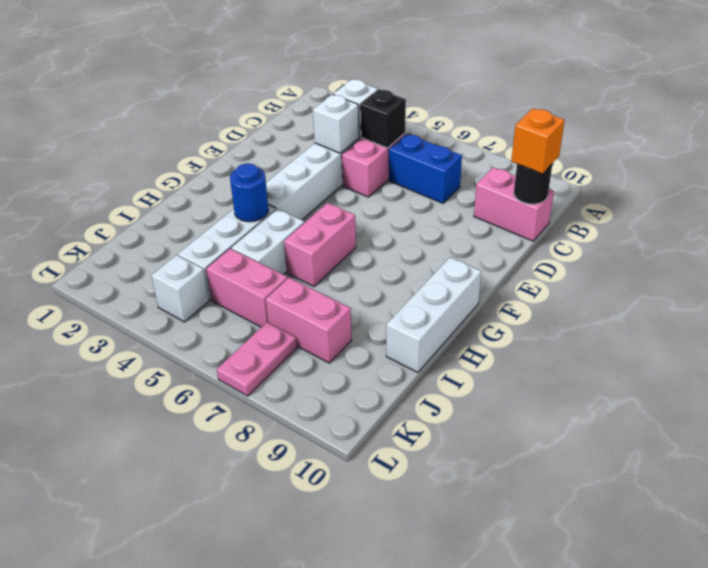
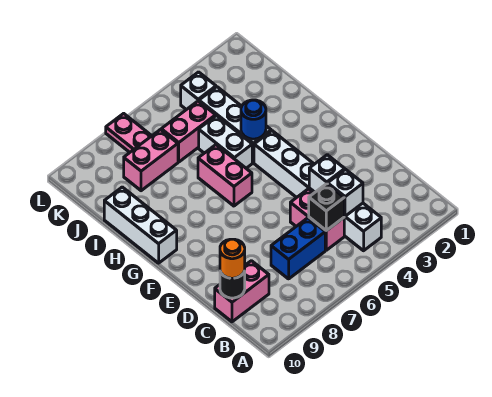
orange 1x1 brick [511,108,565,173] -> orange 1x1 round brick [220,239,245,278]

